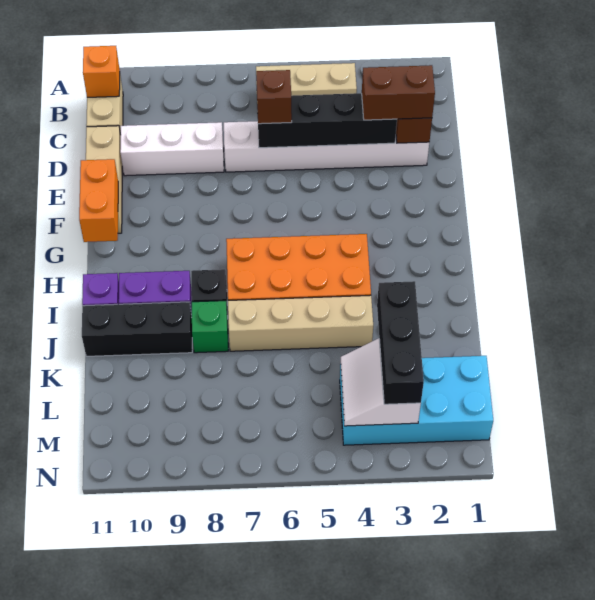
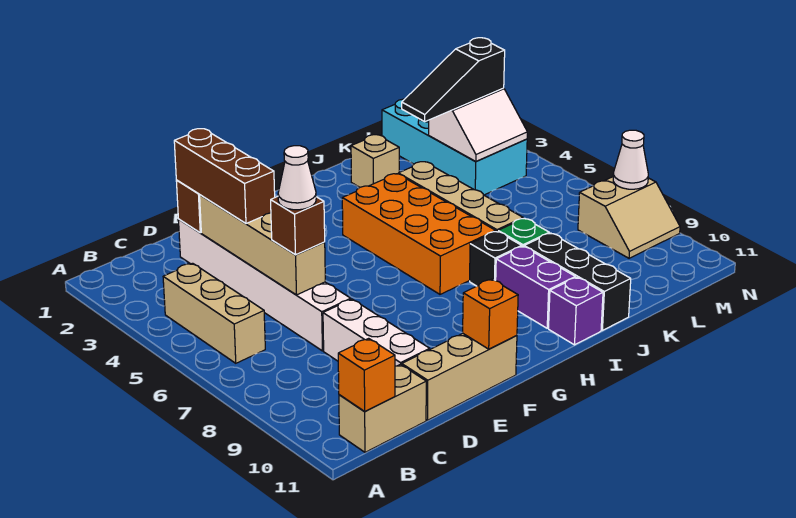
brown 1x2 brick [362,65,435,120] -> brown 1x3 brick [174,129,275,223]
black 1x4 brick [257,93,397,148] -> tan 1x4 brick [200,195,325,295]
none -> white 1x1 cone [278,146,316,210]
orange 1x2 brick [79,159,118,242] -> orange 1x1 brick [463,279,518,349]
none -> tan 1x1 brick [351,135,399,187]
black 1x3 brick [377,281,424,404] -> black 1x3 slope [402,38,505,122]
none -> tan 2x2 slope [578,177,680,258]
none -> white 1x1 cone [613,130,648,189]

